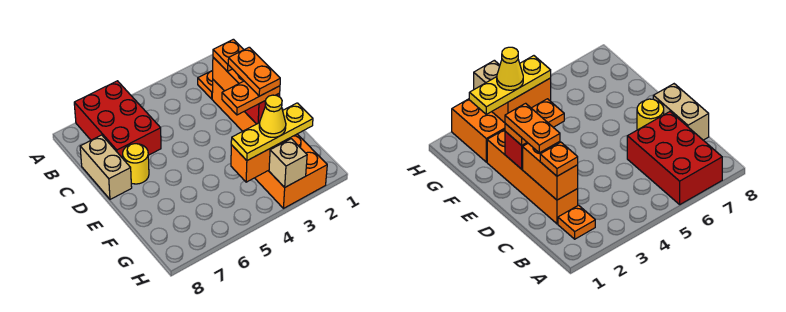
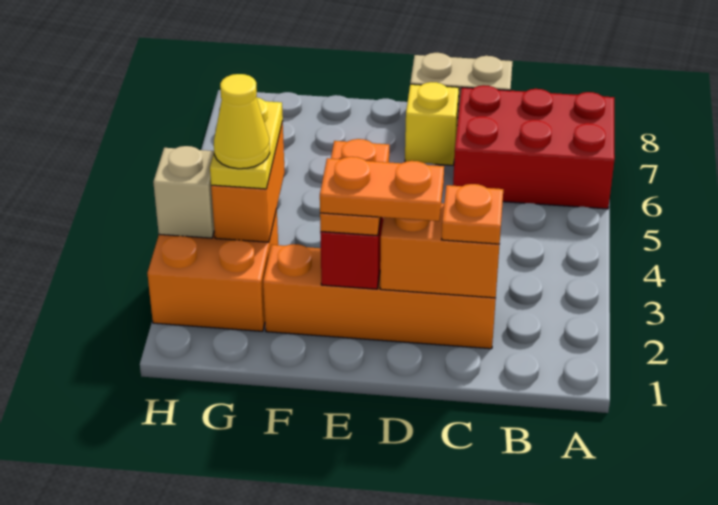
orange 1x1 plate [198,70,213,99] -> none
yellow 1x1 round brick [123,144,149,184] -> yellow 1x1 brick [405,82,459,165]
yellow 1x3 plate [231,103,313,160] -> yellow 1x2 plate [210,97,283,189]

